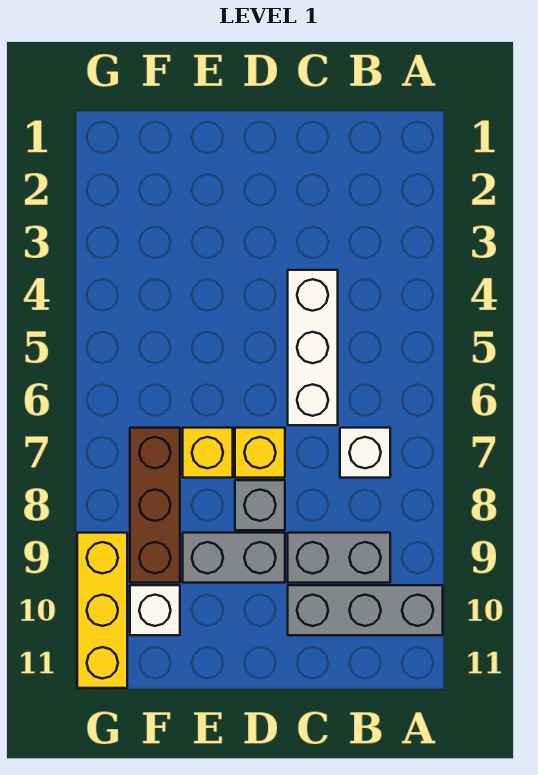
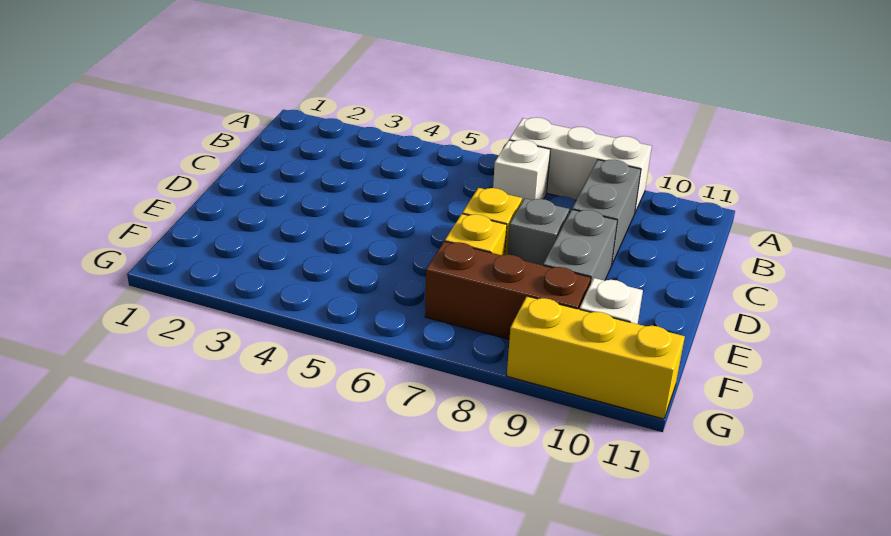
grey 1x3 brick [288,585,443,635] -> none
white 1x3 brick [288,270,338,425] -> white 1x3 brick moved to [509,117,652,212]

